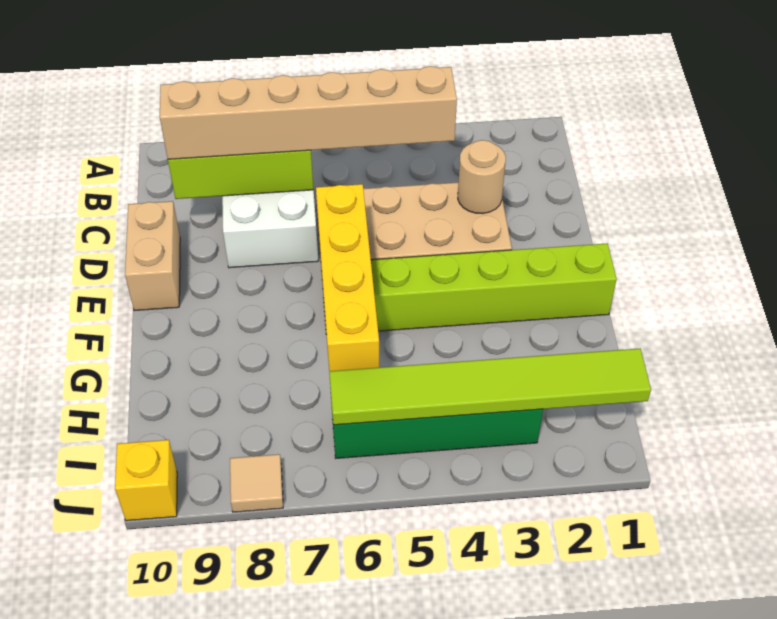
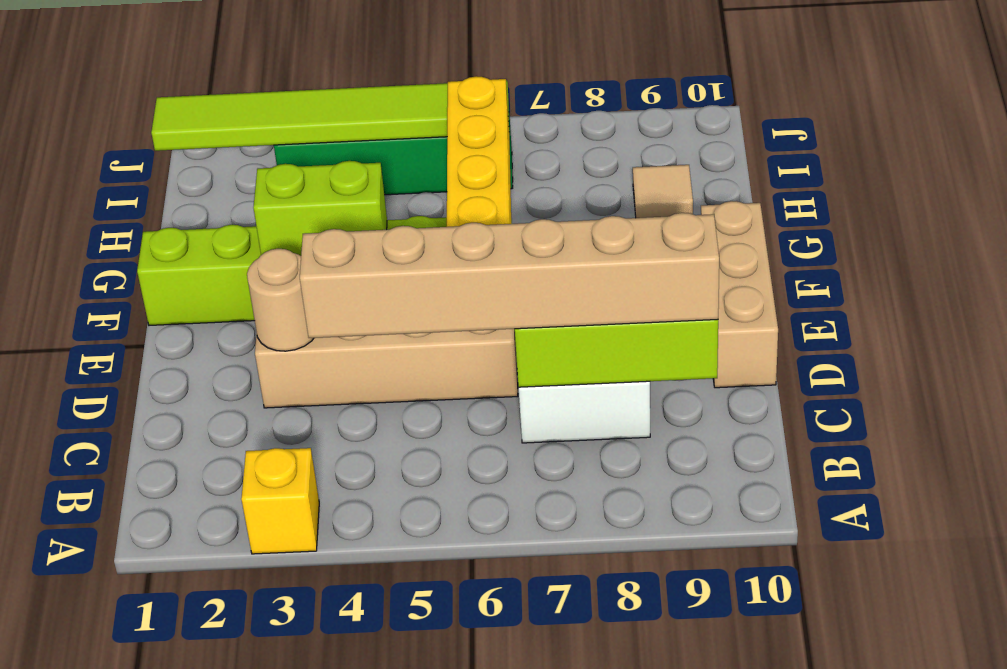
tan 1x2 brick [125,201,180,311] -> tan 1x3 brick [701,201,778,388]
none -> lime 1x2 brick [253,161,387,256]
tan 1x1 tile [230,454,283,512] -> tan 1x1 tile moved to [633,165,693,218]
yellow 1x1 brick [115,440,177,521] -> yellow 1x1 brick moved to [241,448,319,554]

